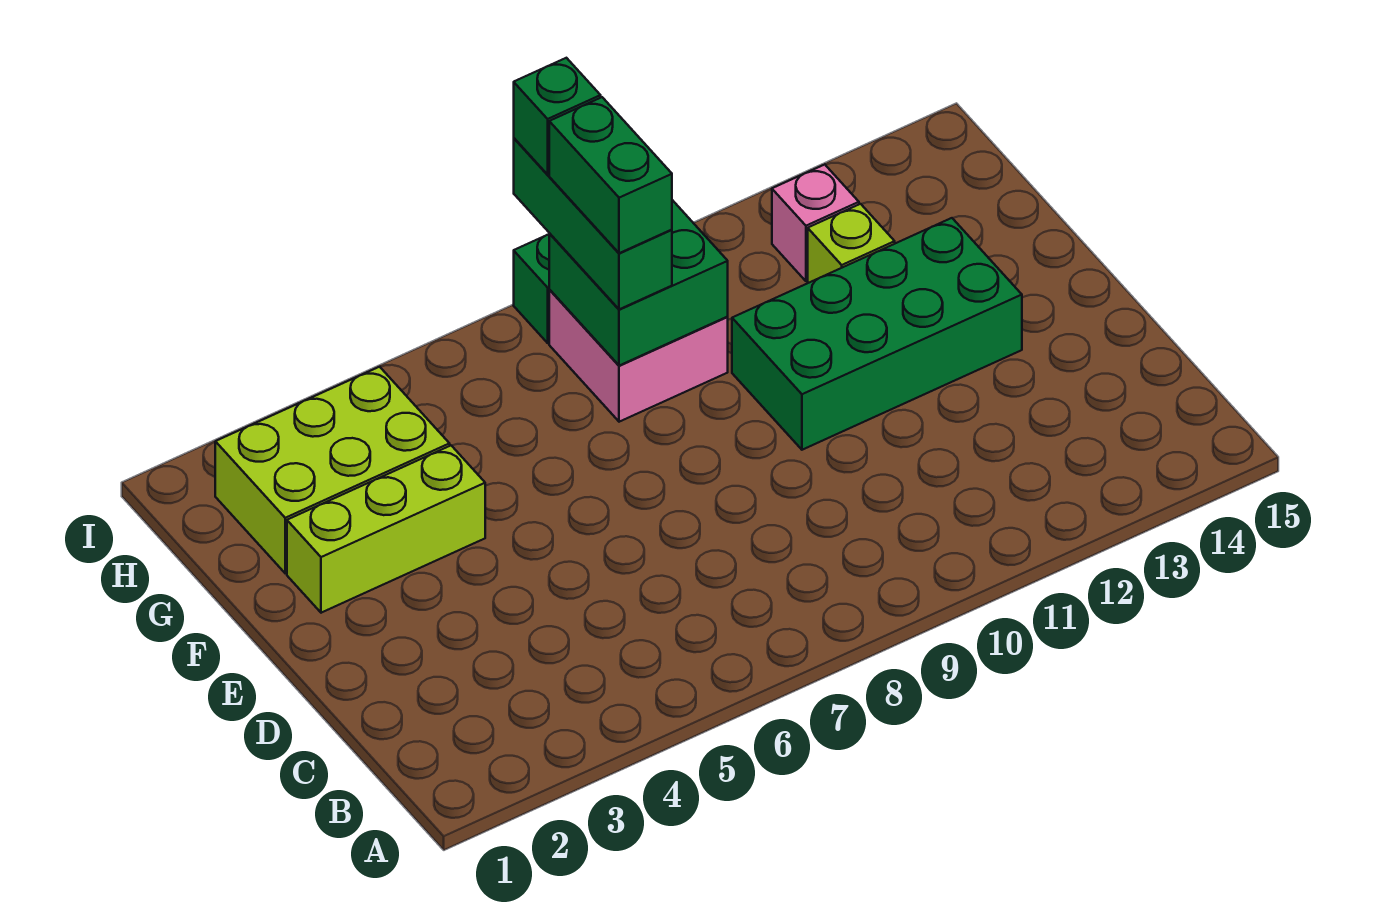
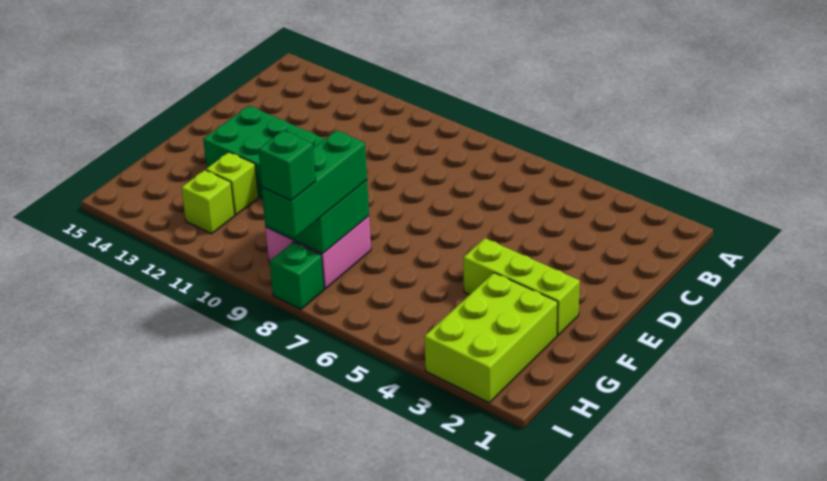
lime 2x3 brick [215,367,450,573] -> lime 2x3 brick turned to [424,273,558,403]
green 1x2 brick [549,97,672,253] -> none
pink 1x1 brick [772,165,859,281] -> lime 1x1 brick [181,170,235,234]

